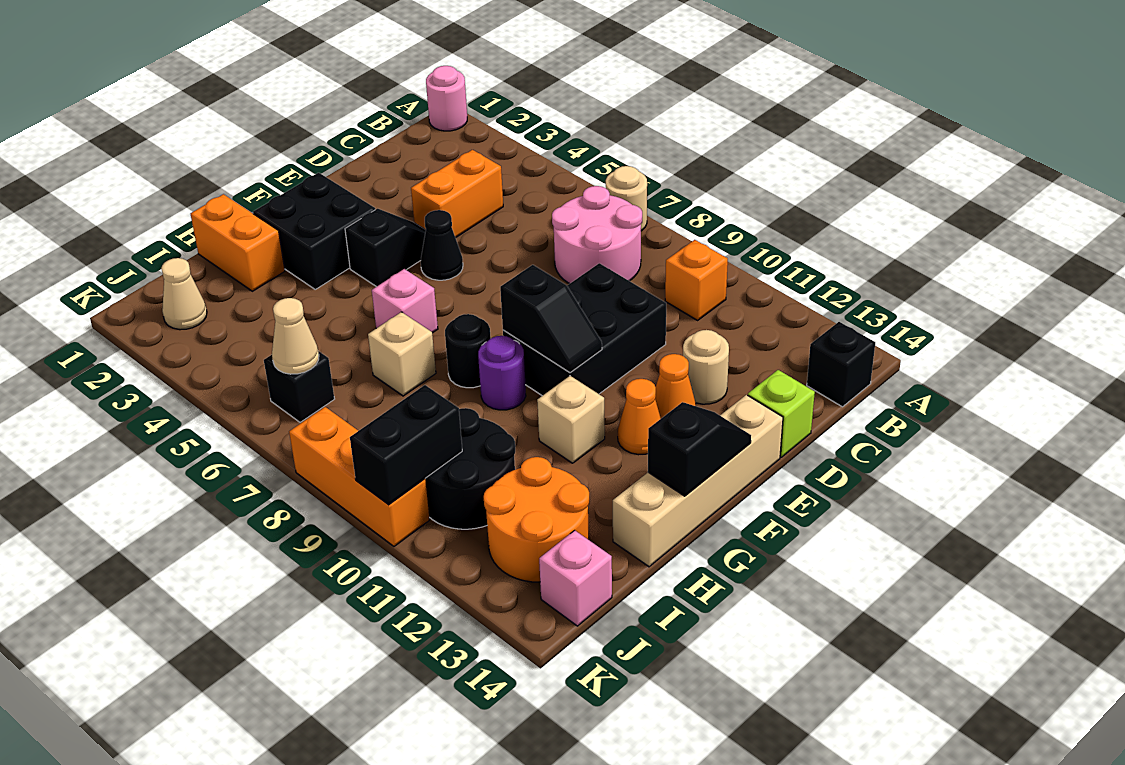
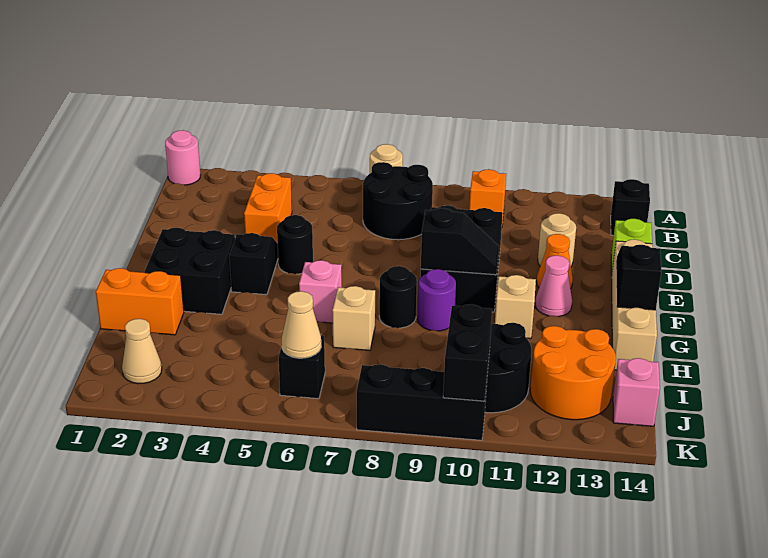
pink 2x2 round brick [552,186,642,284] -> black 2x2 round brick [363,162,433,240]
black 1x1 cone [421,210,463,280] -> black 1x1 round brick [277,215,313,274]
orange 1x1 cone [618,379,661,455] -> pink 1x1 cone [535,255,572,317]
orange 1x3 brick [289,407,429,546] -> black 1x3 brick [357,364,487,440]

